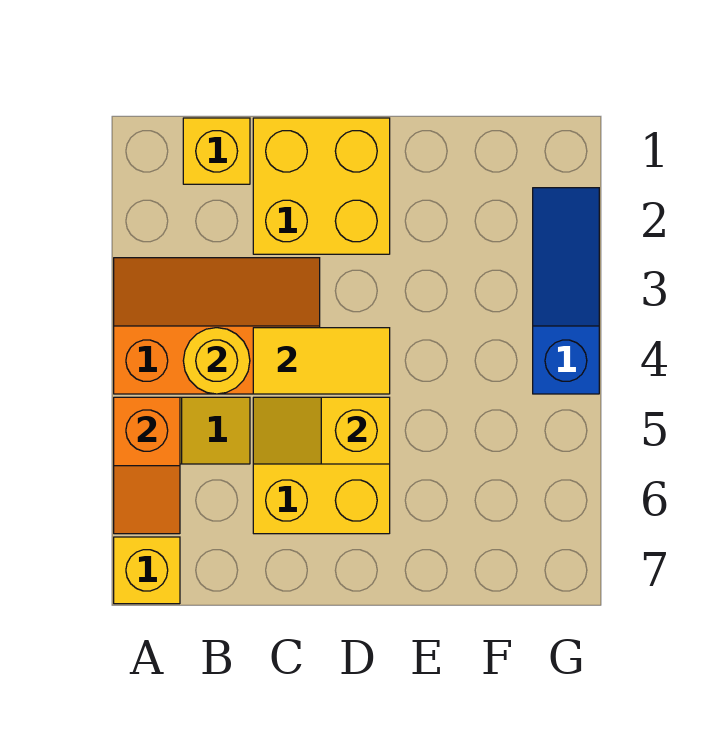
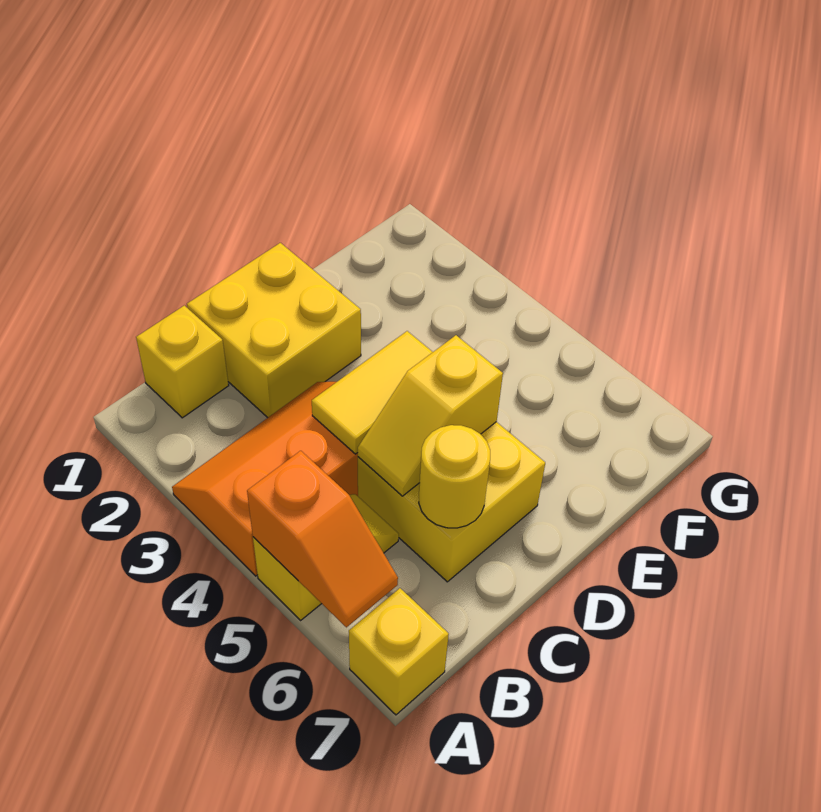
yellow 1x1 round brick [183,328,250,394] -> yellow 1x1 round brick moved to [419,425,490,528]
blue 1x3 slope [533,188,599,394] -> none

